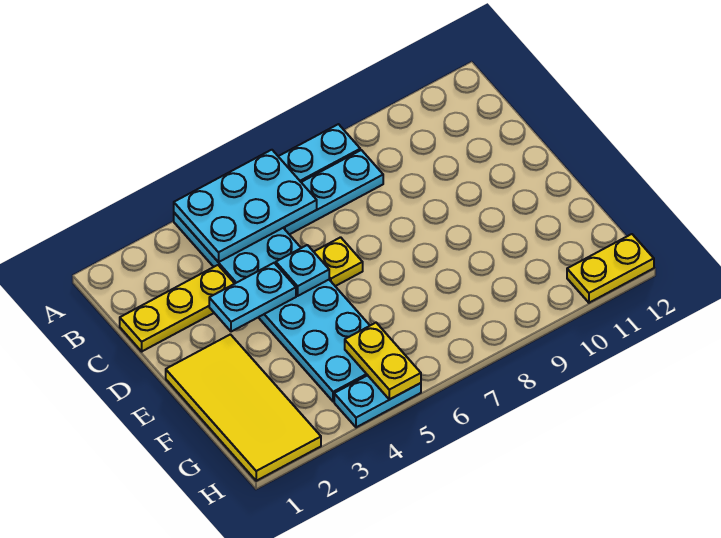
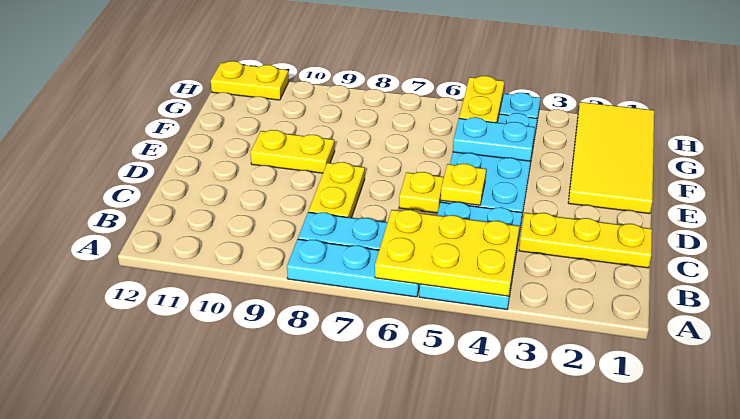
cyan 2x3 plate [174,150,317,262] -> yellow 2x3 plate [375,210,519,296]
none -> yellow 1x2 plate [308,162,365,218]
cyan 1x2 plate [209,263,296,332] -> cyan 1x2 plate moved to [453,117,535,161]
cyan 1x1 plate [276,245,329,296] -> yellow 1x1 plate [441,164,486,205]
none -> yellow 1x2 plate [250,130,335,173]

